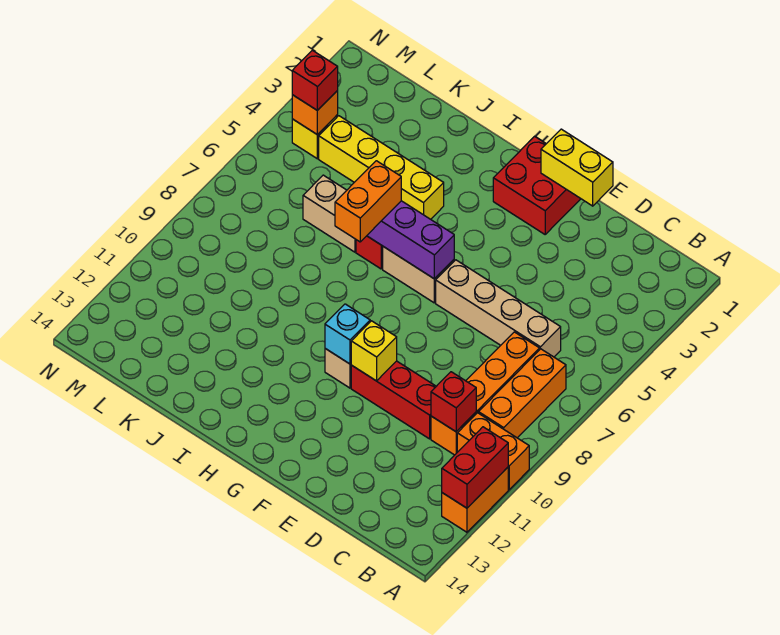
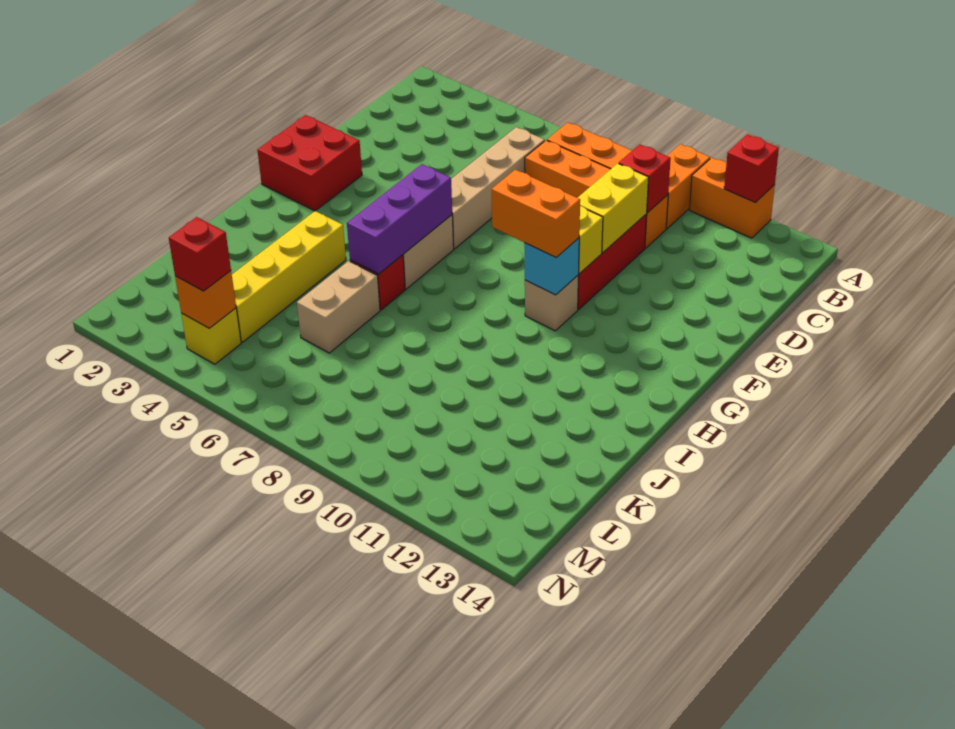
red 1x2 brick [442,427,508,508] -> red 1x1 brick [724,135,779,202]
yellow 1x2 brick [541,129,613,206] -> yellow 1x2 brick moved to [578,163,649,253]
orange 1x2 brick [335,161,401,242] -> orange 1x2 brick moved to [492,170,580,257]

